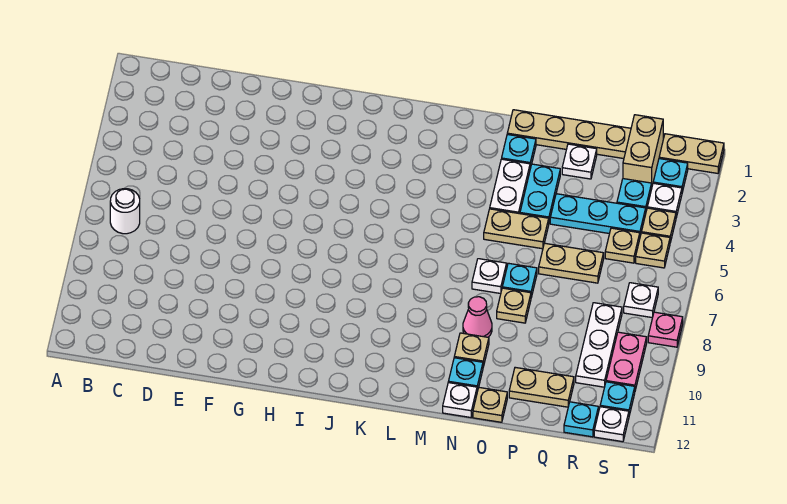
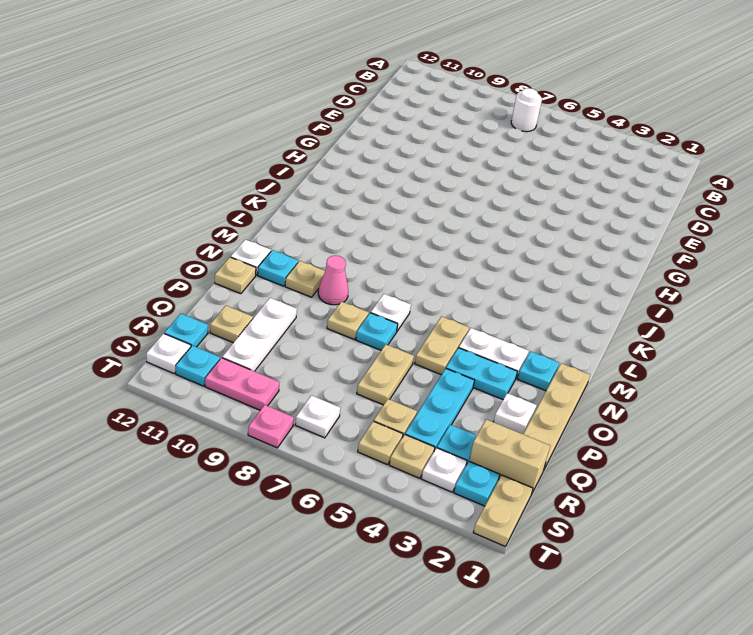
tan 1x2 plate [509,367,574,407] -> tan 1x1 plate [210,306,253,343]
white 1x3 plate [576,303,622,387] -> white 1x3 plate turned to [222,298,297,371]

